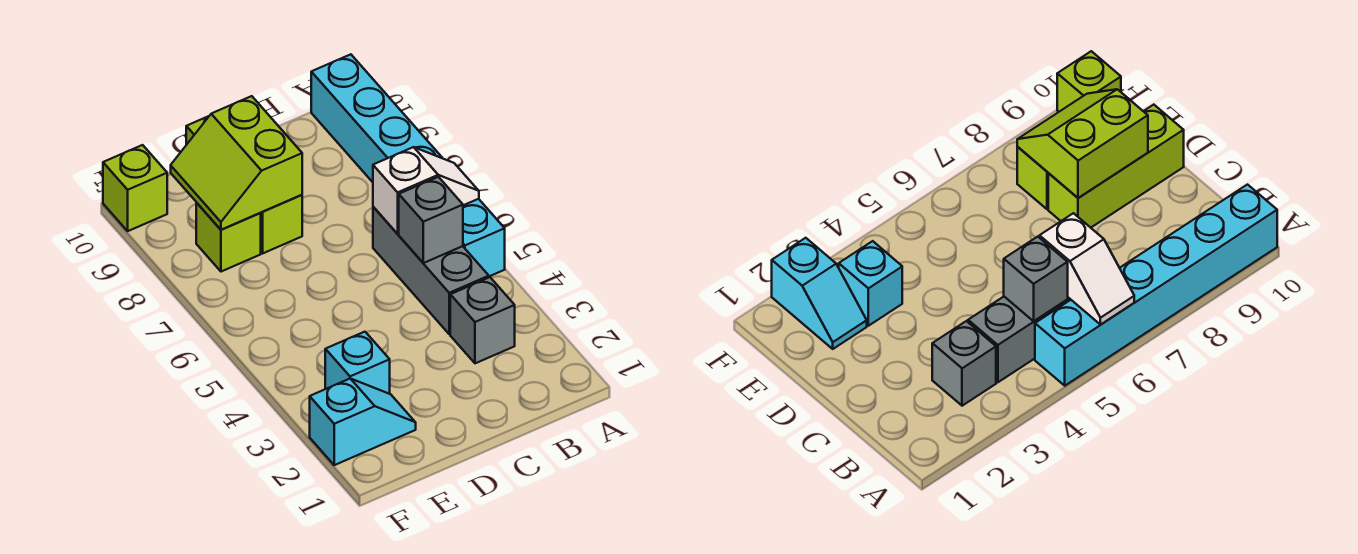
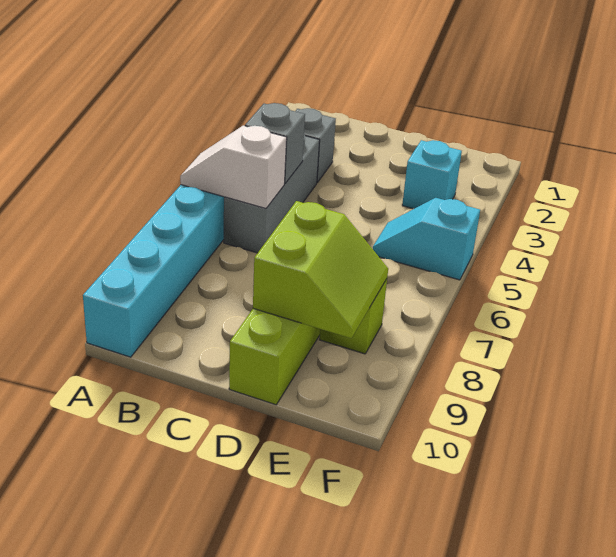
cyan 1x2 slope [310,379,416,465] -> cyan 1x2 slope moved to [373,198,480,280]
lime 1x1 brick [103,145,167,231] -> none

